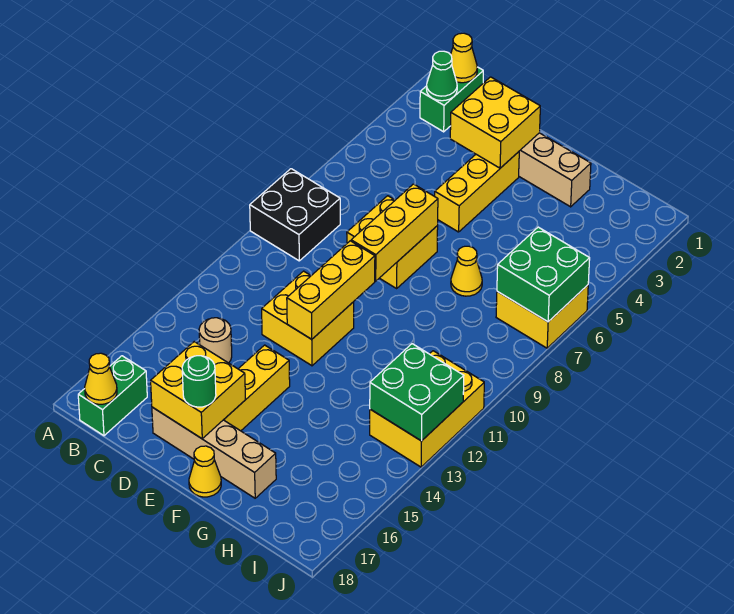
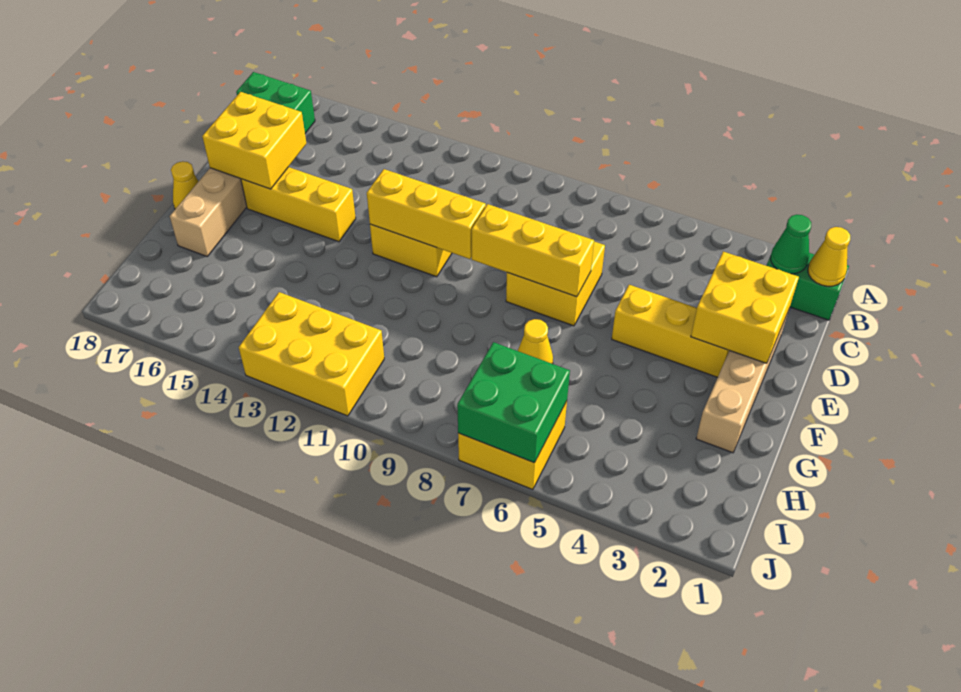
black 2x2 brick [250,169,340,261] -> none
yellow 1x1 cone [85,353,117,404] -> none
tan 1x1 round brick [199,318,232,363] -> none
green 1x1 round brick [182,356,216,407] -> none
green 2x2 brick [370,344,464,441] -> none

